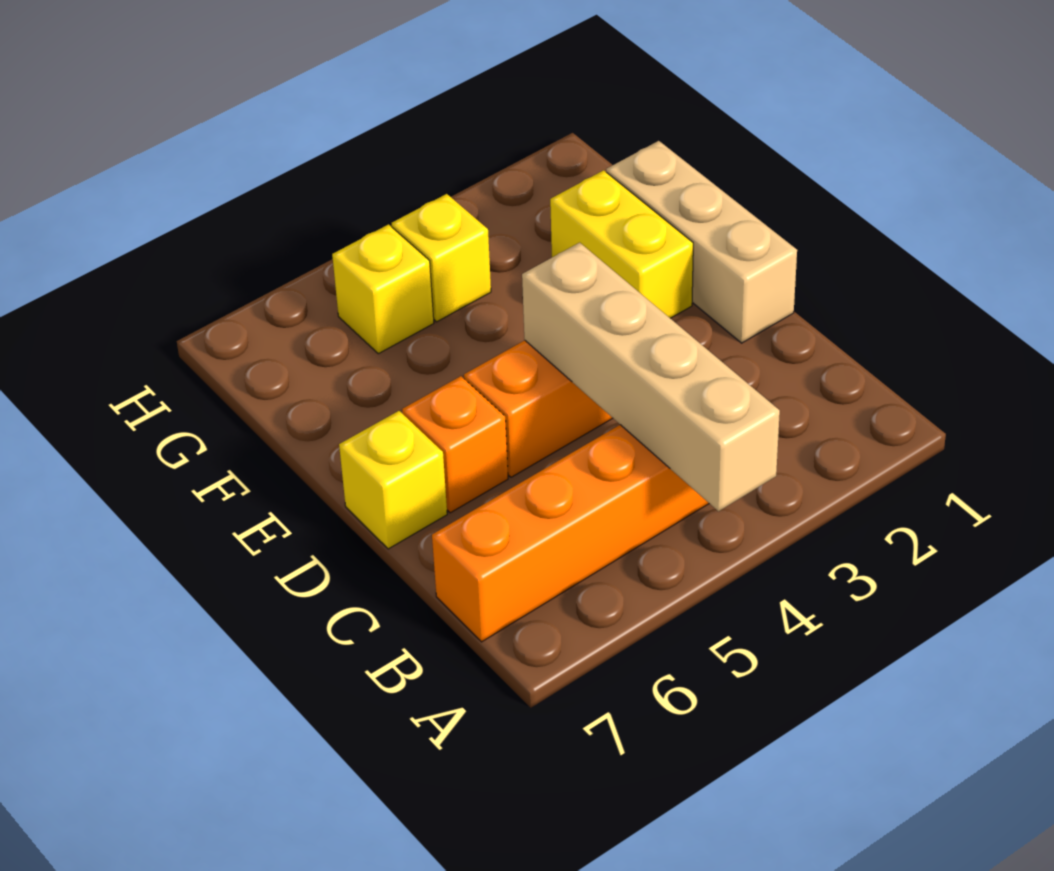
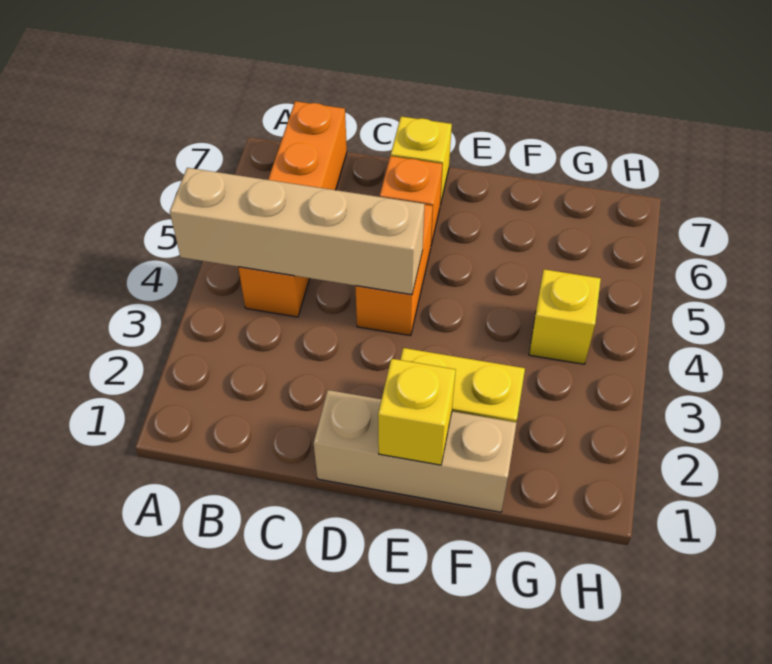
yellow 1x1 brick [332,224,434,354] -> yellow 1x1 brick moved to [378,359,456,465]

